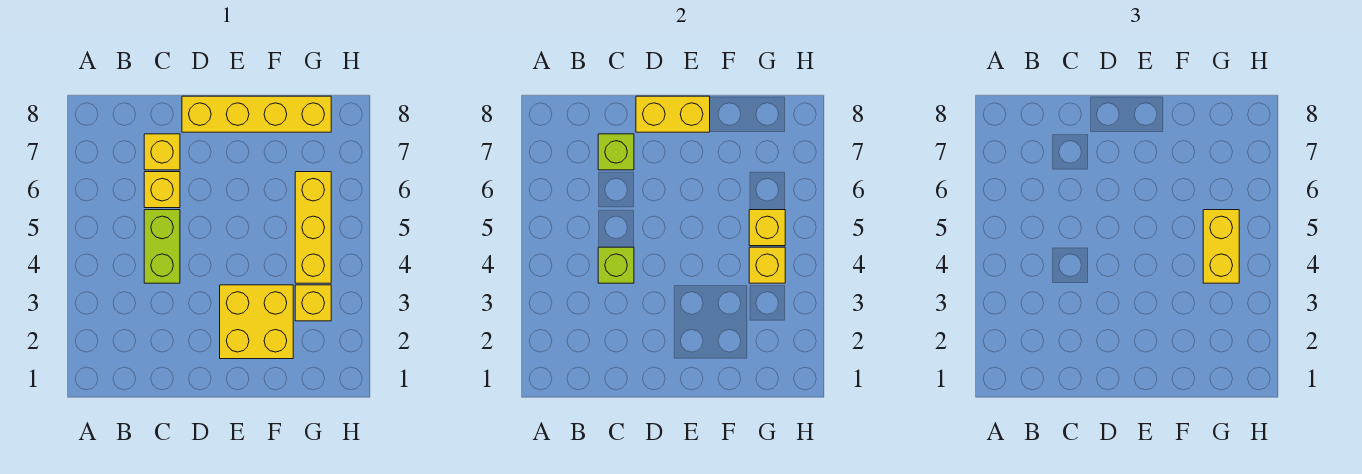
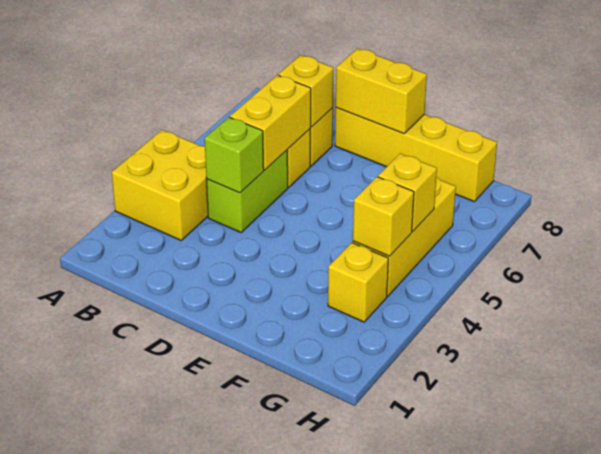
lime 1x1 brick [598,134,634,170] -> yellow 1x1 brick [278,55,333,127]
yellow 2x2 brick [220,285,293,359] -> yellow 2x2 brick moved to [112,130,208,240]
yellow 1x2 brick [1203,210,1239,283] -> yellow 1x2 brick moved to [230,75,311,170]

